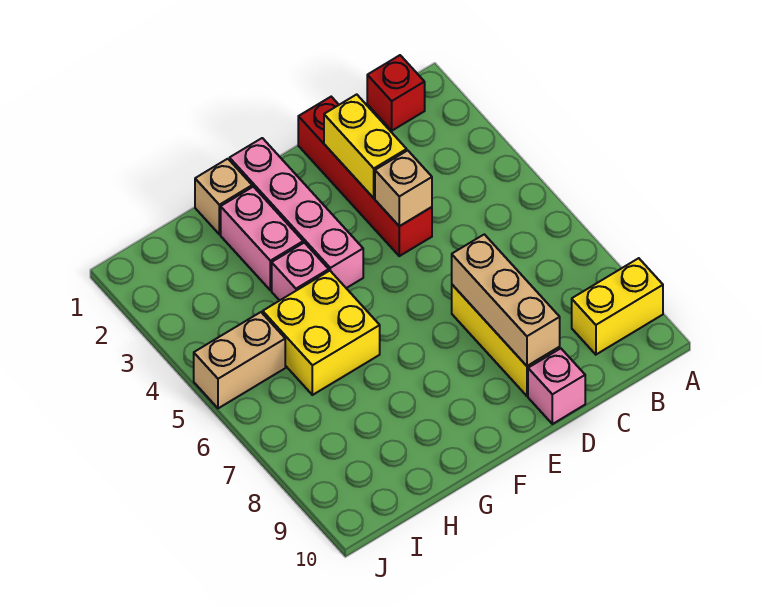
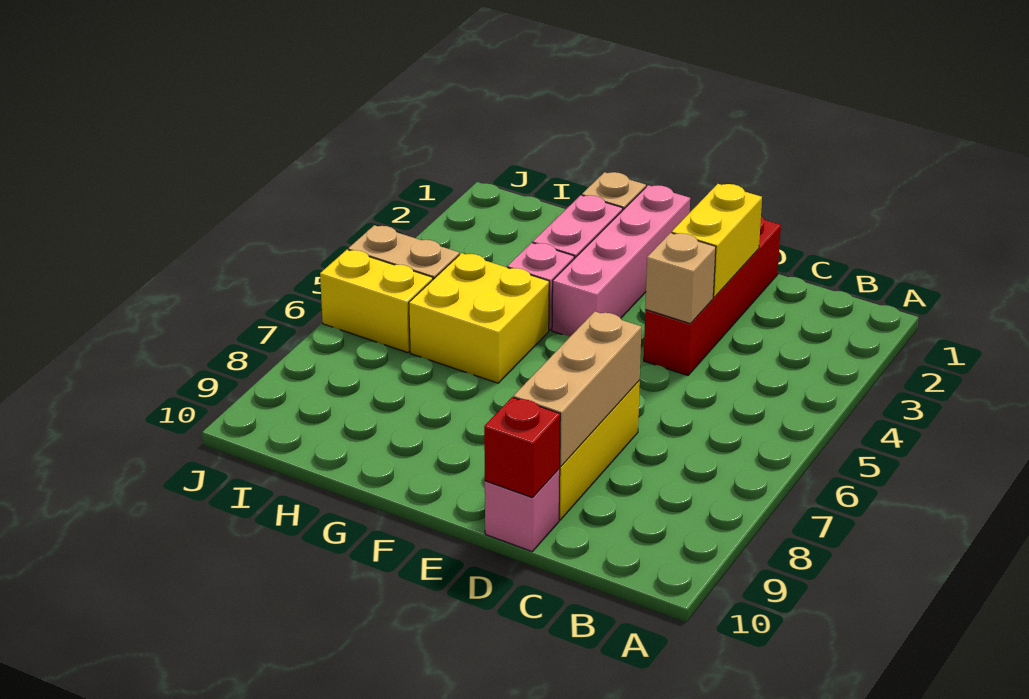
yellow 1x2 brick [572,258,663,355] -> yellow 1x2 brick moved to [320,250,433,353]
red 1x1 brick [367,55,425,131] -> red 1x1 brick moved to [484,397,560,498]

